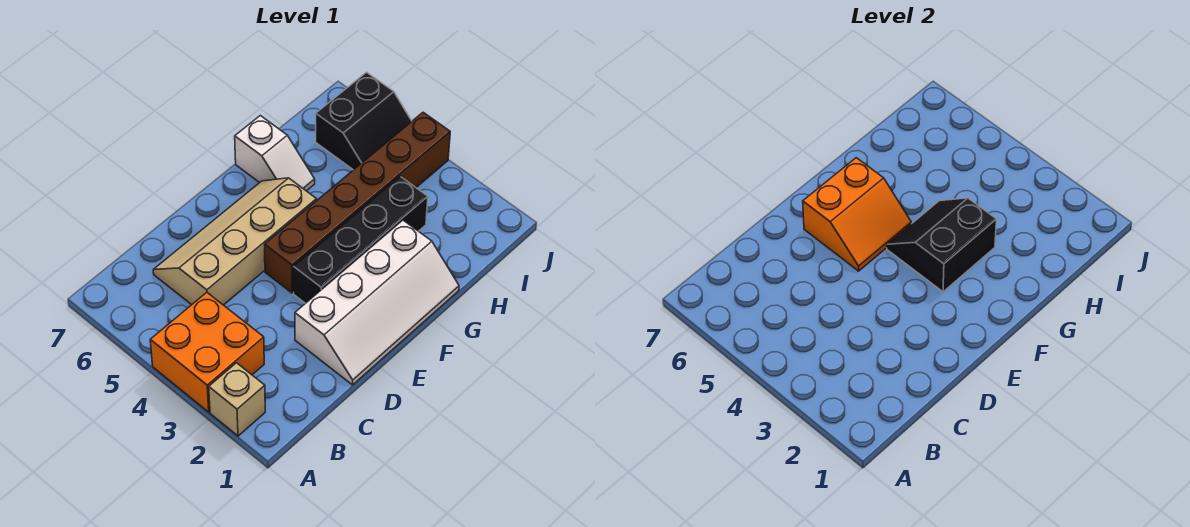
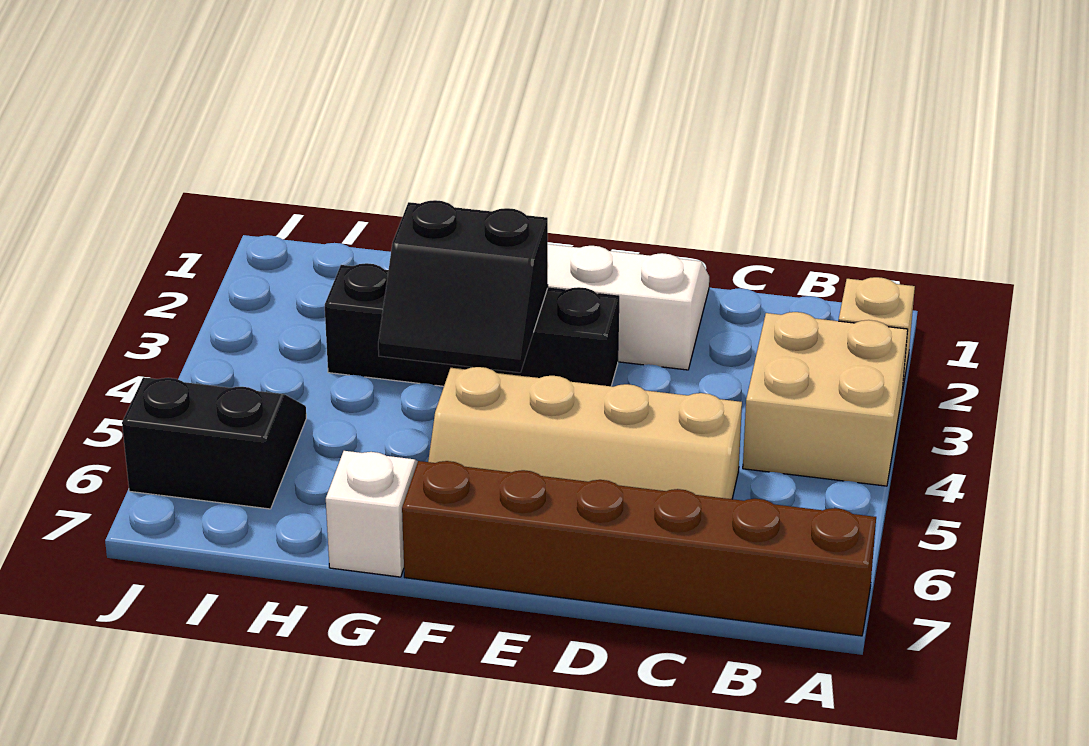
orange 2x2 brick [150,292,264,412] -> tan 2x2 brick [743,312,908,486]
brown 1x6 brick [265,112,450,293] -> brown 1x6 brick moved to [402,461,876,636]
orange 2x2 slope [803,158,911,271] -> none

